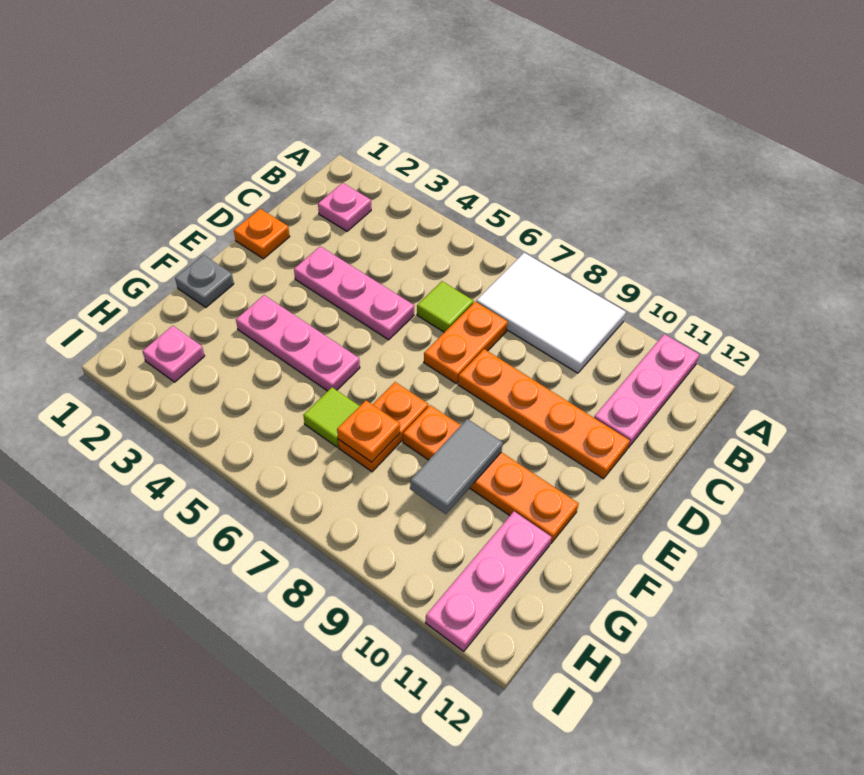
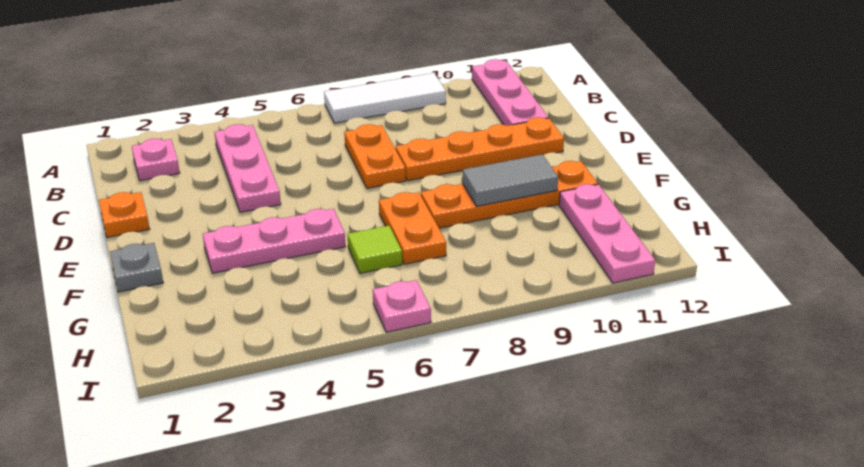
white 2x3 tile [476,253,626,373] -> white 1x3 tile [324,73,446,123]
lime 1x1 tile [417,281,474,332] -> none
pink 1x3 plate [294,246,414,340] -> pink 1x3 plate turned to [215,124,281,212]
grey 1x2 tile [410,419,503,514] -> grey 1x2 tile turned to [463,154,558,206]
orange 1x1 plate [337,401,400,462] -> none
pink 1x1 plate [143,326,204,382] -> pink 1x1 plate moved to [373,280,431,332]

